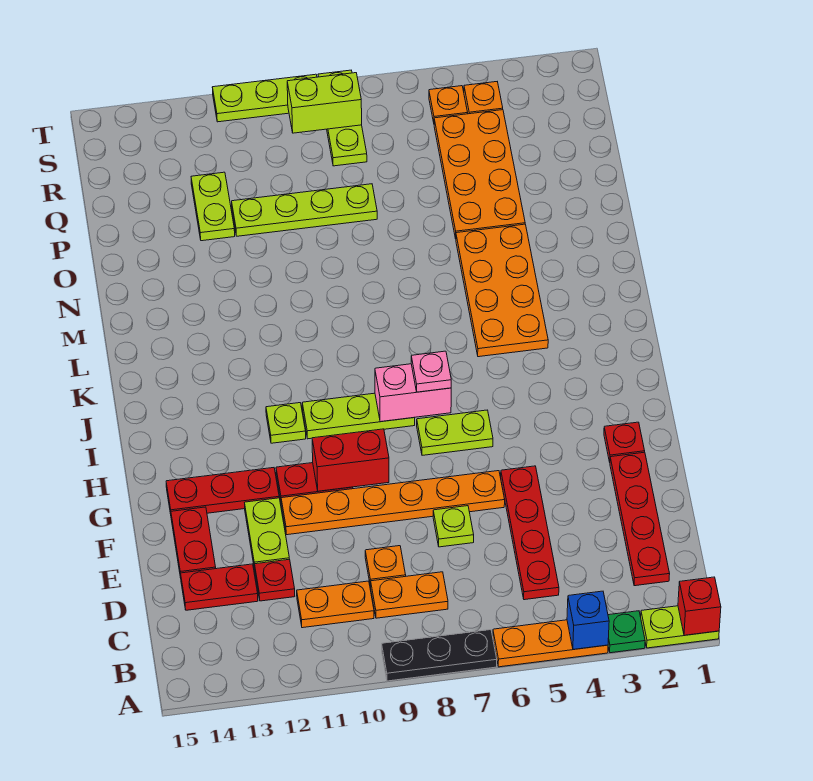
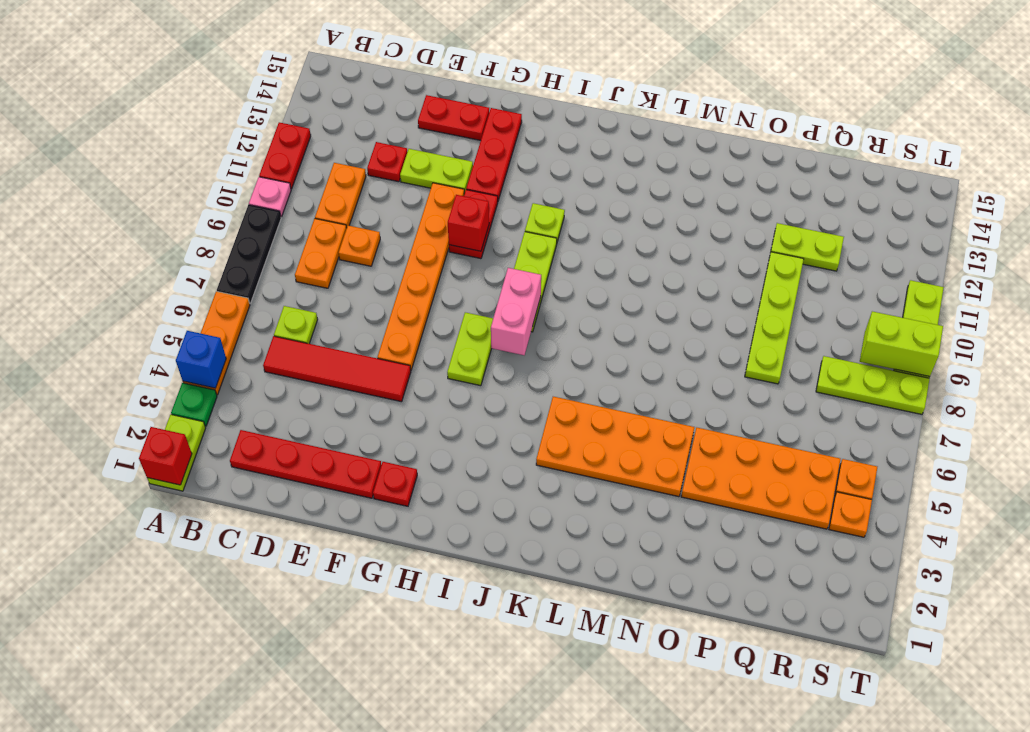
red 1x4 plate [501,466,559,600] -> red 1x4 tile [263,336,411,402]
red 1x2 plate [181,564,258,610] -> red 1x2 plate moved to [259,122,311,189]
lime 1x1 plate [433,506,474,547] -> lime 1x1 plate moved to [274,306,318,344]
red 1x2 brick [312,429,389,491] -> red 1x1 brick [448,195,489,251]
pink 1x1 plate [411,351,451,392] -> pink 1x1 plate moved to [249,177,291,217]
lime 1x2 brick [287,73,362,133] -> lime 1x2 brick turned to [860,311,943,377]

